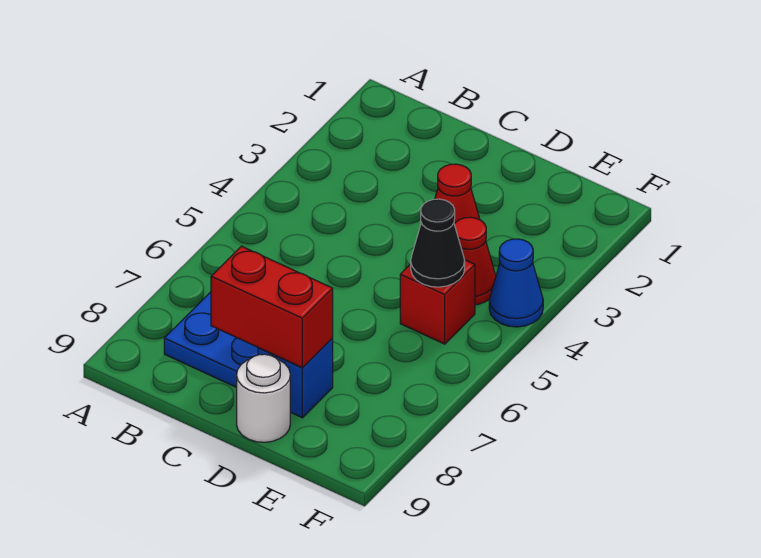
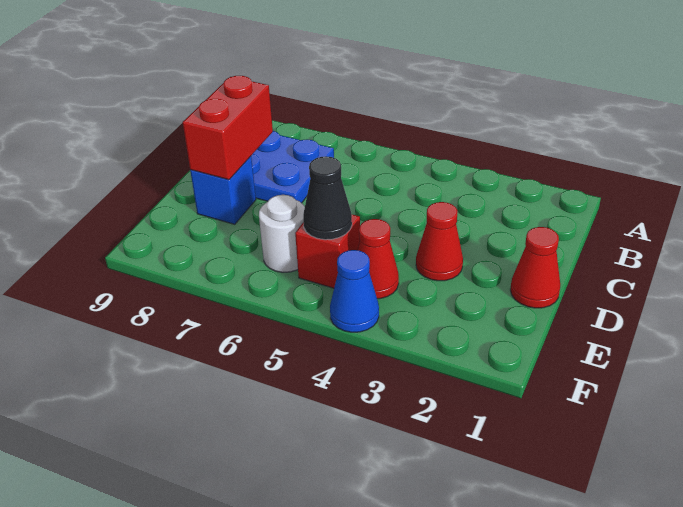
none -> red 1x1 cone [510,227,560,308]
white 1x1 round brick [237,354,290,442] -> white 1x1 round brick moved to [259,195,305,272]

